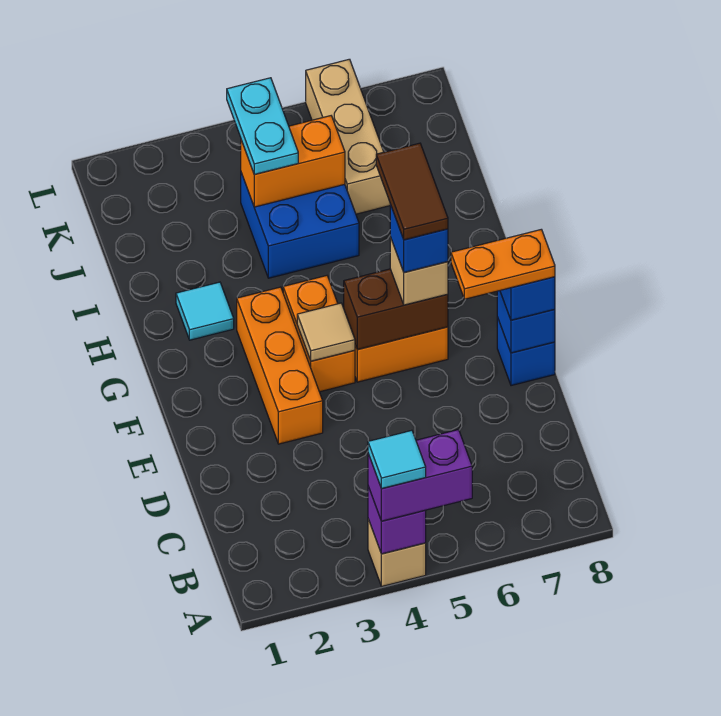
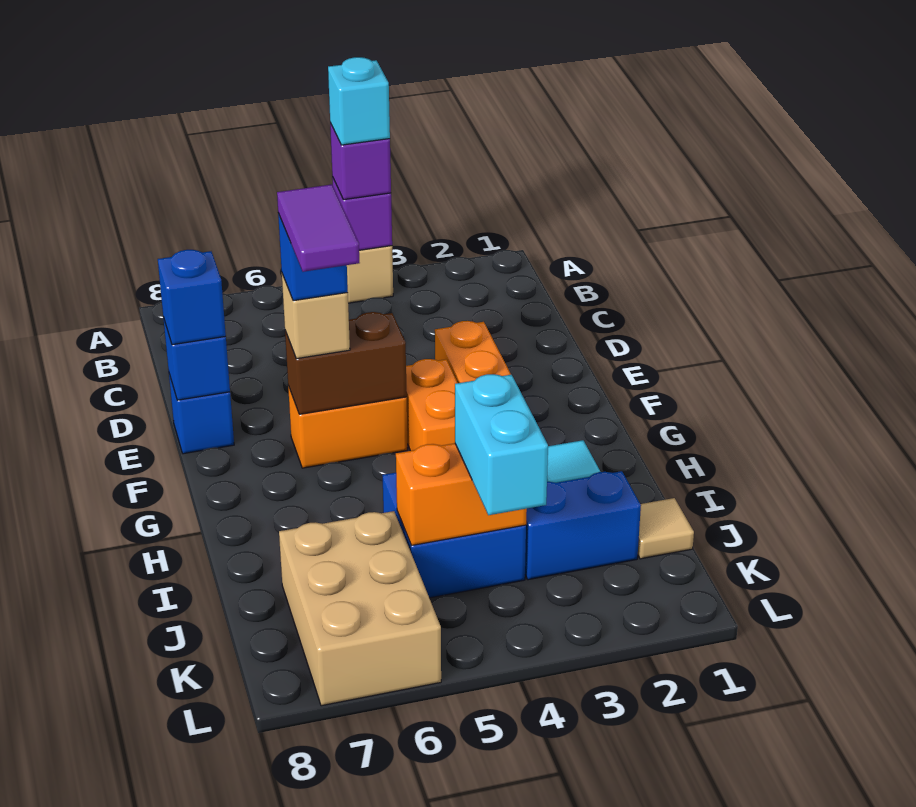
purple 1x2 brick [368,430,472,521] -> purple 1x1 brick [330,123,391,200]
cyan 1x1 tile [368,430,426,489] -> cyan 1x1 brick [328,57,390,145]
orange 1x2 plate [451,229,555,299] -> none
tan 1x1 tile [297,303,355,361] -> tan 1x1 tile moved to [638,498,694,559]
brown 1x2 tile [376,143,448,240] -> purple 1x2 tile [277,184,359,272]
none -> blue 1x2 brick [525,471,641,580]
cyan 1x2 plate [227,78,298,175] -> cyan 1x2 brick [455,374,548,515]
tan 1x3 brick [306,59,390,214] -> tan 2x3 brick [279,511,441,706]

